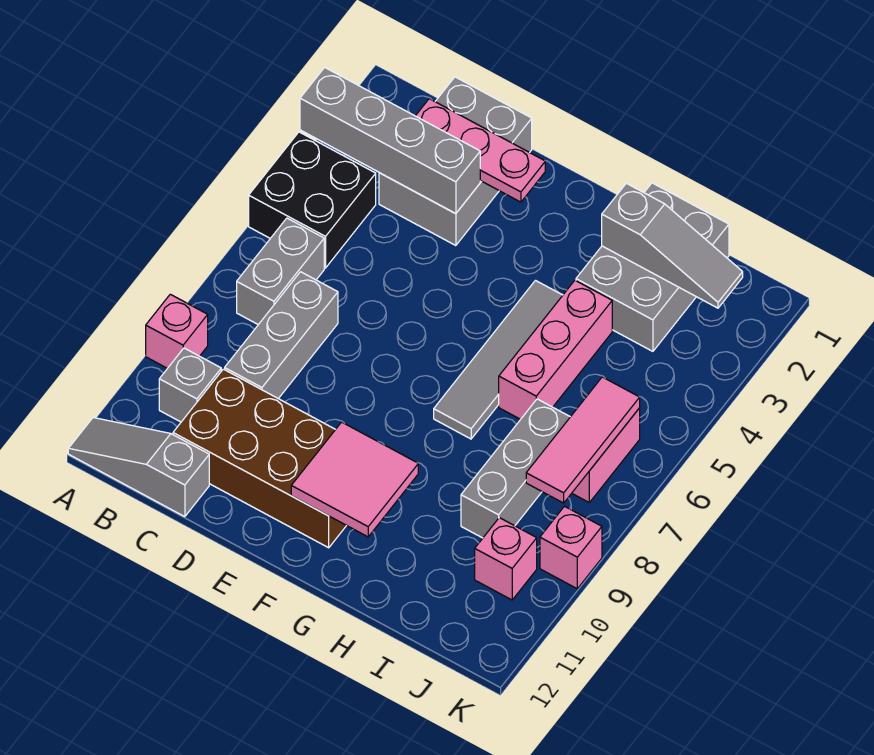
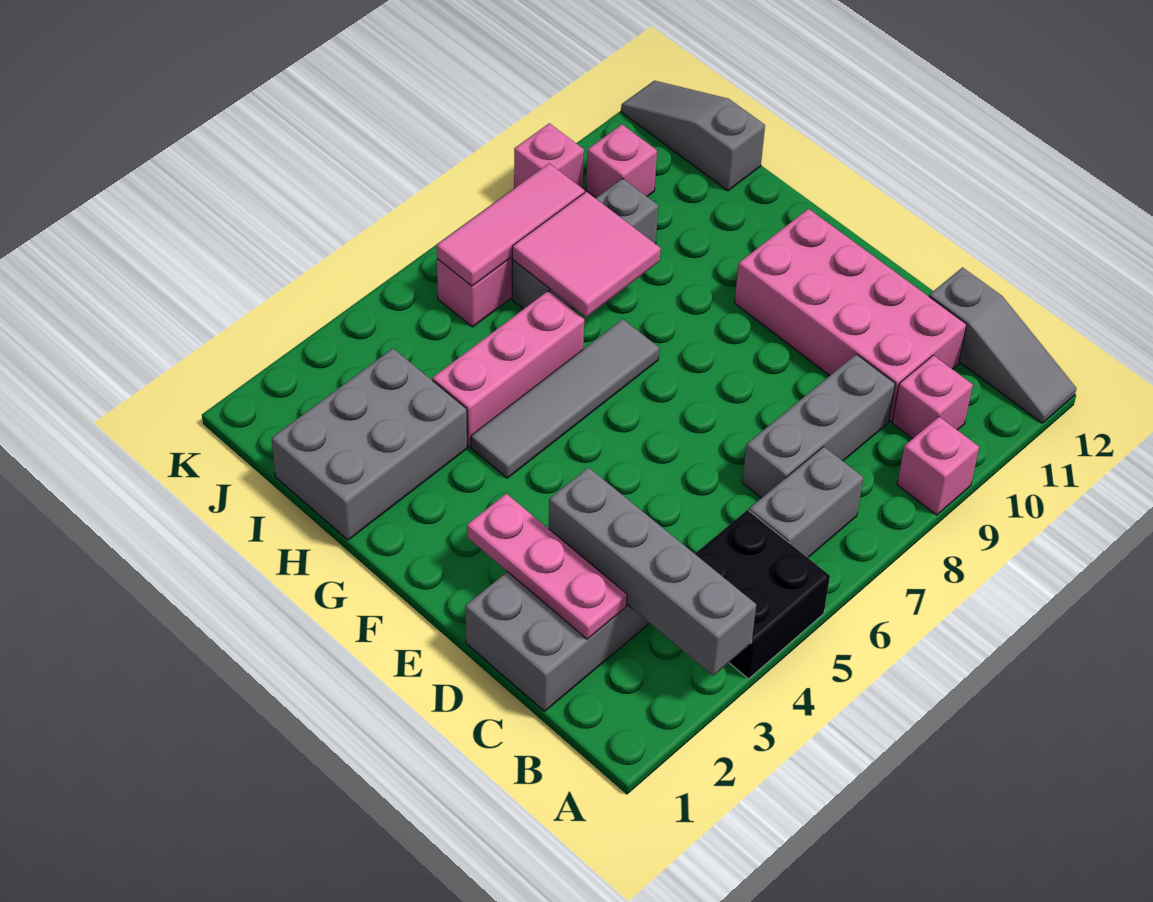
grey 1x1 brick [159,348,221,422] -> pink 1x1 brick [892,355,973,439]
brown 2x4 brick [173,369,346,548] -> pink 2x4 brick [735,209,967,421]
pink 2x2 tile [291,422,418,537] -> pink 2x2 tile moved to [512,192,661,317]
grey 1x3 slope [602,183,743,308] -> grey 1x3 slope moved to [621,81,765,191]

